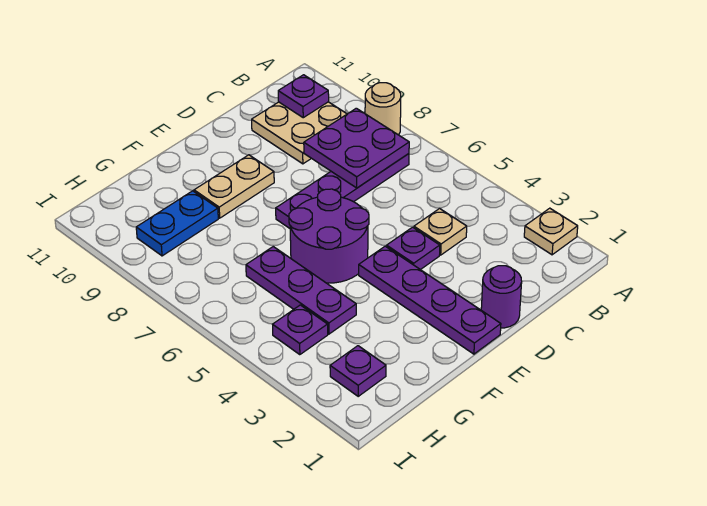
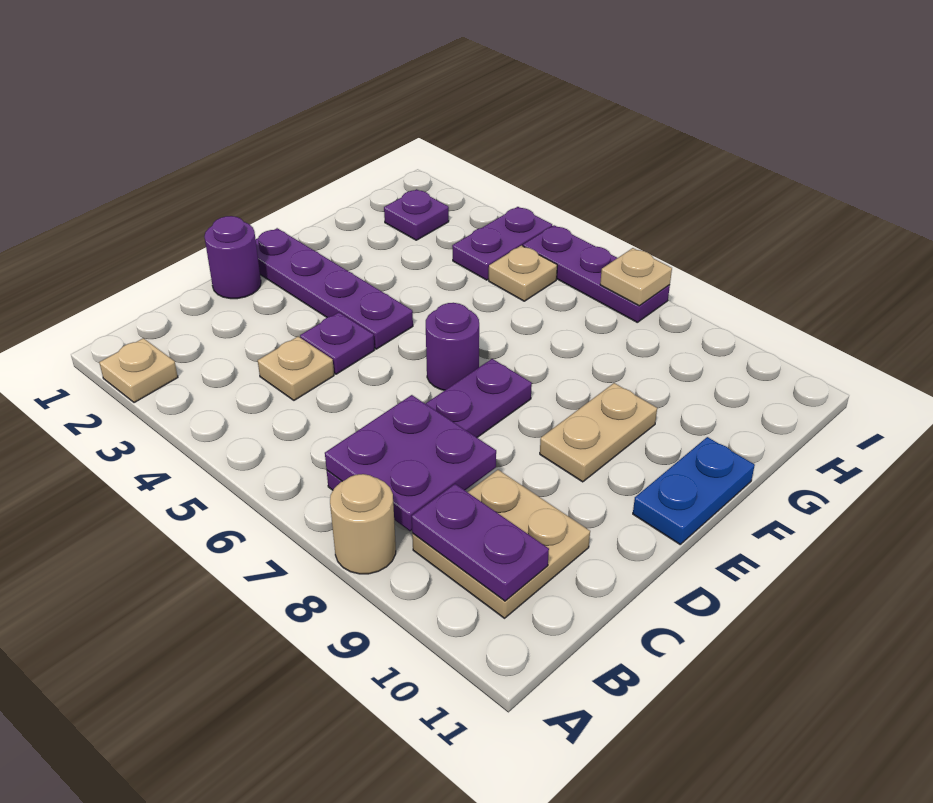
purple 1x1 plate [278,75,329,118] -> purple 1x2 plate [412,484,549,601]
purple 2x2 round brick [289,189,369,283] -> purple 1x1 round brick [426,303,479,390]
purple 1x3 plate [246,247,356,334] -> purple 1x3 plate moved to [523,225,670,322]
blue 1x2 plate [136,191,218,256] -> blue 1x2 plate moved to [633,437,755,544]
purple 1x1 plate [273,305,328,355] -> purple 1x2 plate [452,207,552,280]
none -> tan 1x1 plate [489,245,557,301]
none -> tan 1x1 plate [600,248,672,306]

